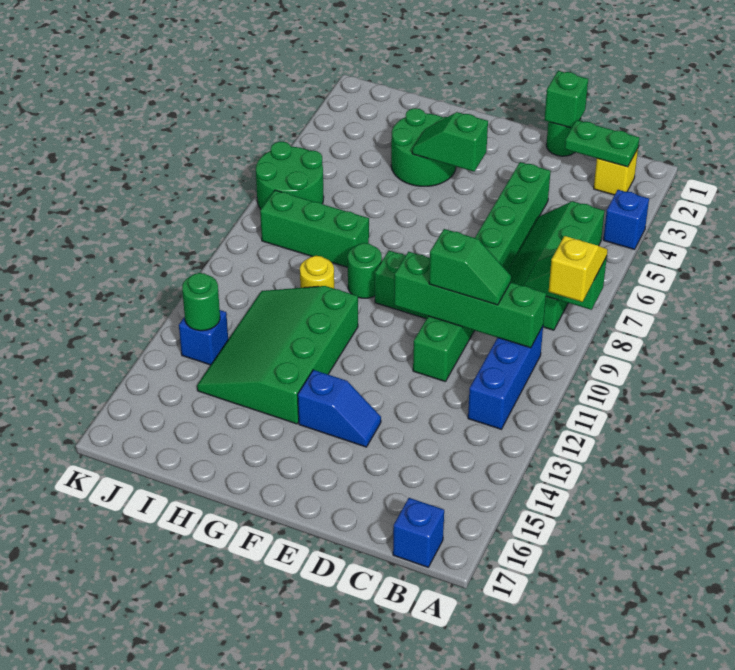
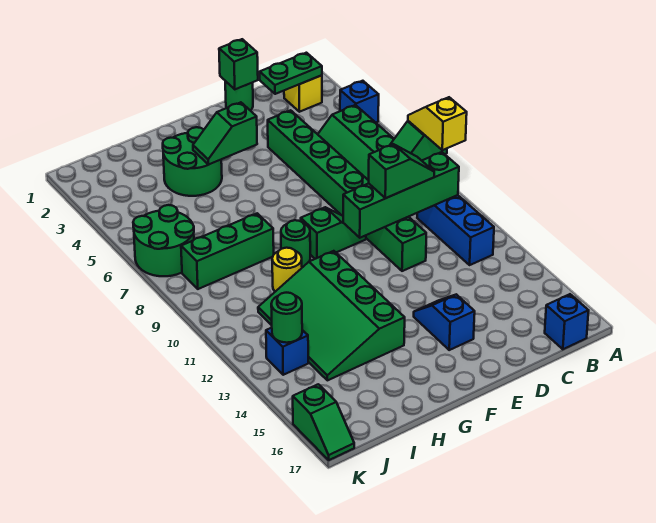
blue 1x2 slope [298,370,381,447] -> blue 1x2 slope turned to [414,294,475,350]
none -> green 1x2 slope [293,384,354,460]

